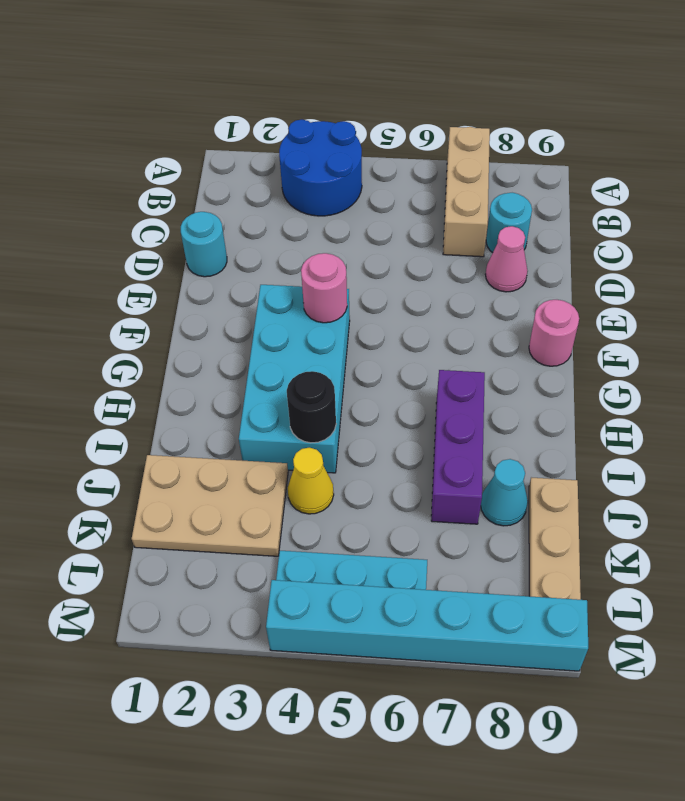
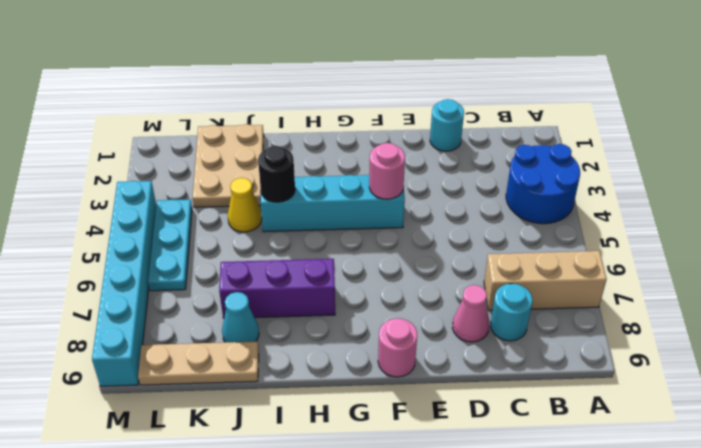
cyan 2x4 brick [239,285,350,473] -> cyan 1x4 brick [261,175,405,232]

